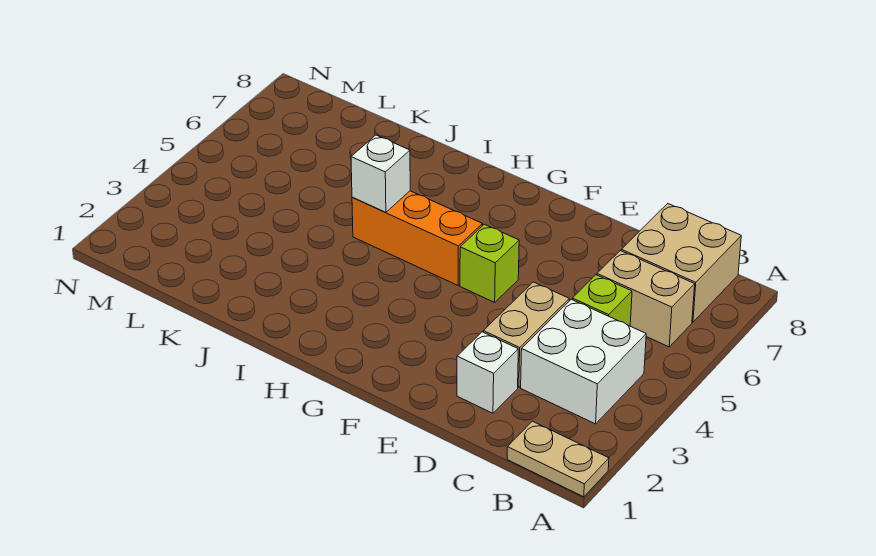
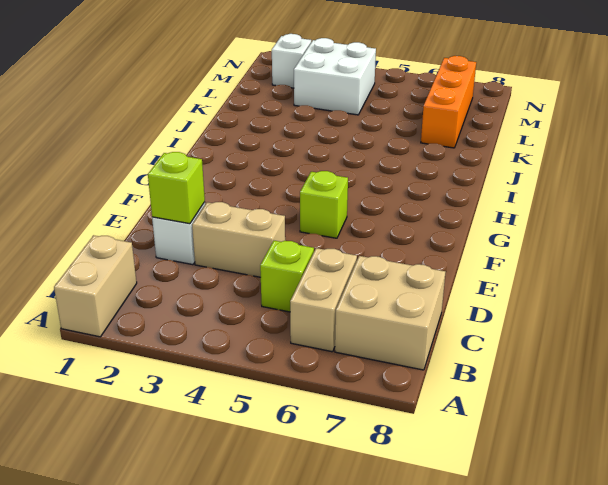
tan 1x2 plate [507,421,609,497] -> tan 1x2 brick [54,235,137,337]
white 2x2 brick [521,299,646,424] -> white 2x2 brick moved to [294,38,376,115]
none -> lime 1x1 brick [148,152,205,224]
orange 1x3 brick [352,191,483,285] -> orange 1x3 brick moved to [421,56,476,148]
white 1x1 brick [351,135,410,212] -> white 1x1 brick moved to [272,34,311,88]

